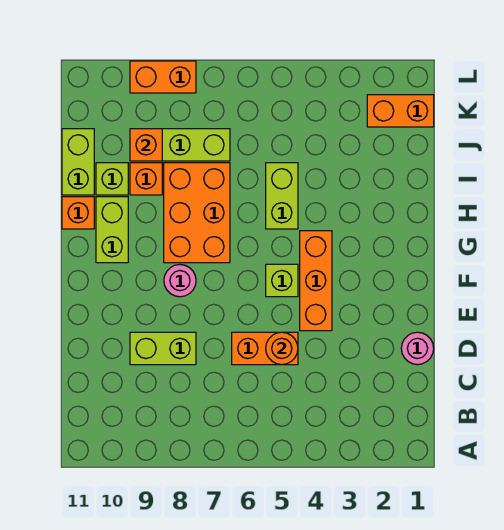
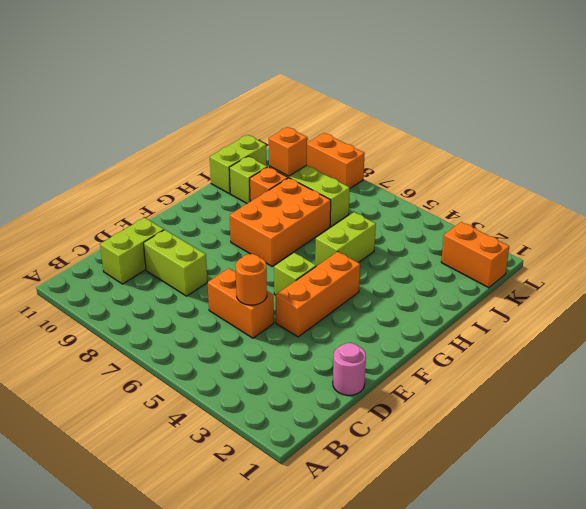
pink 1x1 round brick [164,265,196,297] -> none
lime 1x2 brick [96,197,128,263] -> lime 1x2 brick moved to [100,218,164,284]
orange 1x1 brick [62,197,94,229] -> none

